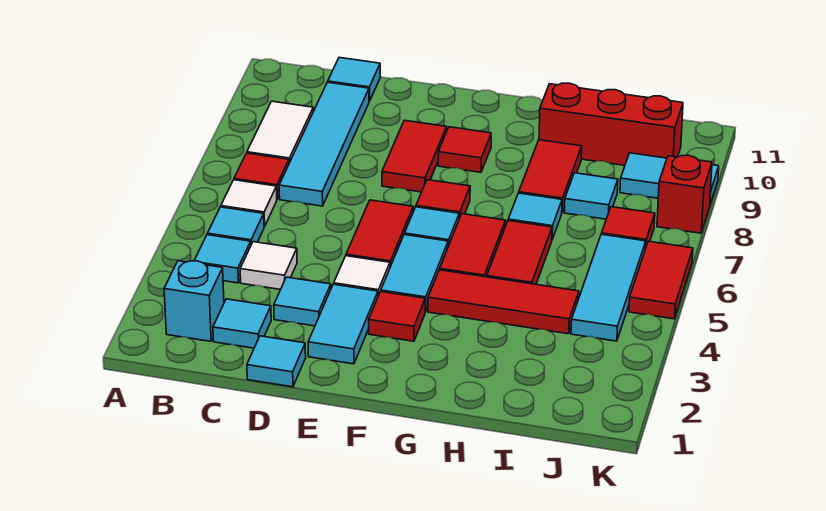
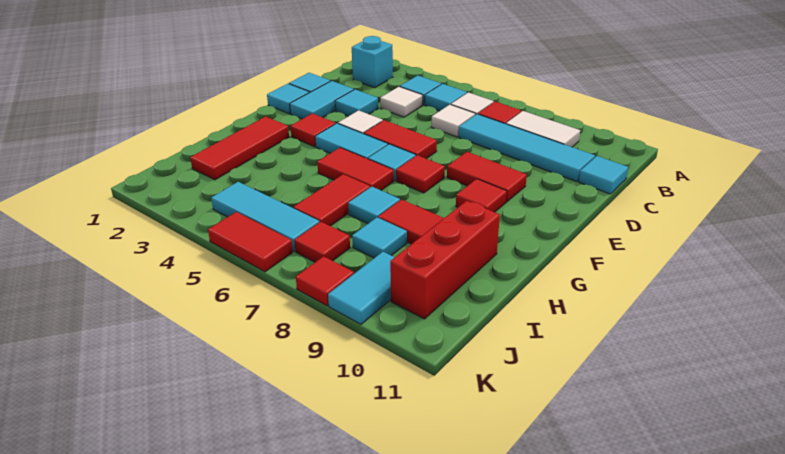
cyan 1x1 tile [213,299,271,348] -> cyan 1x1 tile moved to [267,84,309,114]
none -> white 1x1 tile [431,104,476,137]
cyan 1x2 tile [308,284,378,364] -> cyan 1x2 tile turned to [290,81,354,119]
red 1x3 tile [428,270,579,334] -> red 1x3 tile moved to [190,117,289,180]
red 1x2 tile [487,221,552,284] -> red 1x2 tile turned to [293,174,370,226]
red 1x1 brick [657,155,712,233] -> red 1x1 tile [296,256,354,306]

